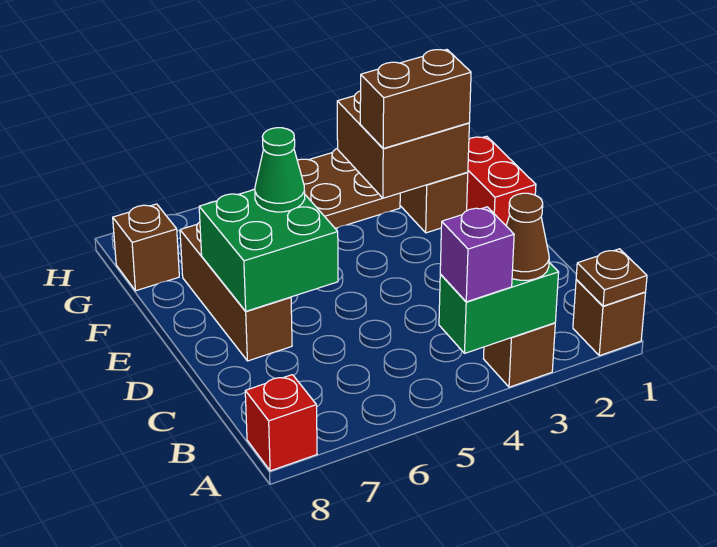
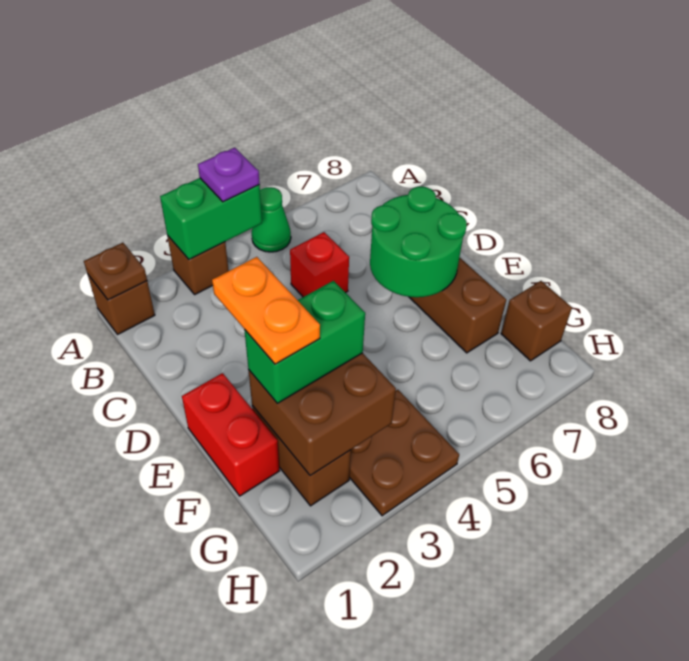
brown 1x1 cone [506,193,549,280] -> none
purple 1x1 brick [440,207,514,302] -> purple 1x1 plate [198,147,260,202]
red 1x1 brick [245,375,317,471] -> red 1x1 brick moved to [290,232,349,297]
green 2x2 brick [199,190,338,311] -> green 2x2 round brick [370,187,467,297]
none -> orange 1x2 plate [212,257,320,364]
green 1x1 cone [255,128,305,212] -> green 1x1 cone moved to [252,187,291,252]
brown 1x2 brick [360,50,471,148] -> green 1x2 brick [244,281,365,403]

